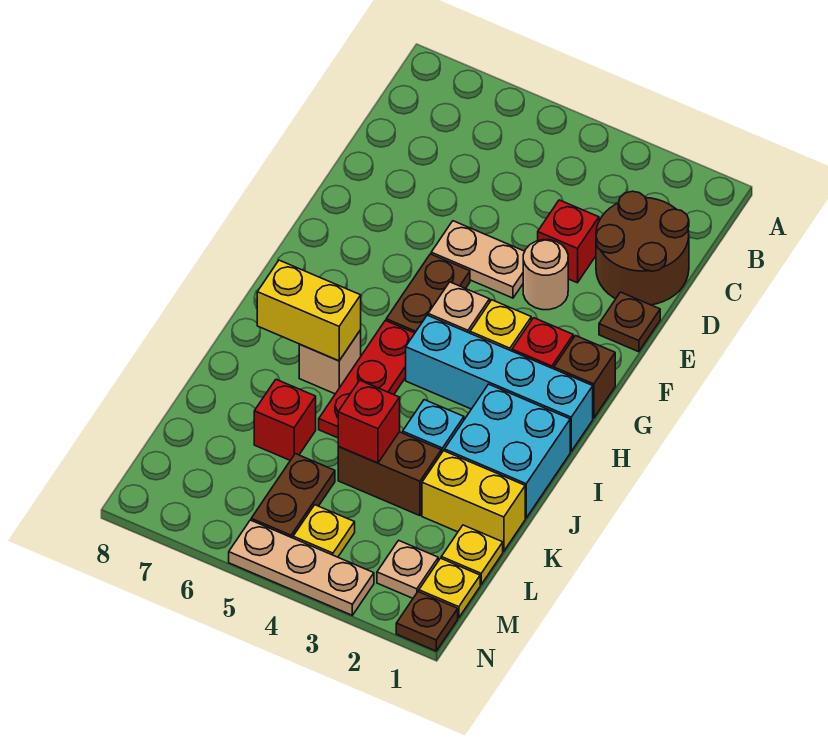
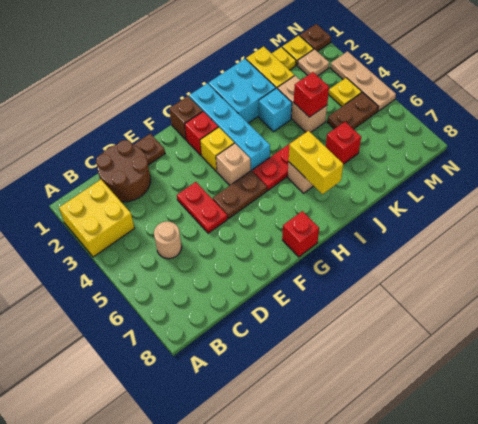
none -> yellow 2x2 brick [59,180,134,257]
red 1x1 brick [538,200,599,283] -> red 1x1 brick moved to [282,211,319,257]
tan 1x1 round brick [523,240,568,310] -> tan 1x1 round brick moved to [154,221,182,259]
tan 1x2 plate [431,221,525,298] -> red 1x2 plate [177,182,227,233]
brown 1x2 brick [338,432,441,516] -> tan 1x2 brick [277,76,327,132]

